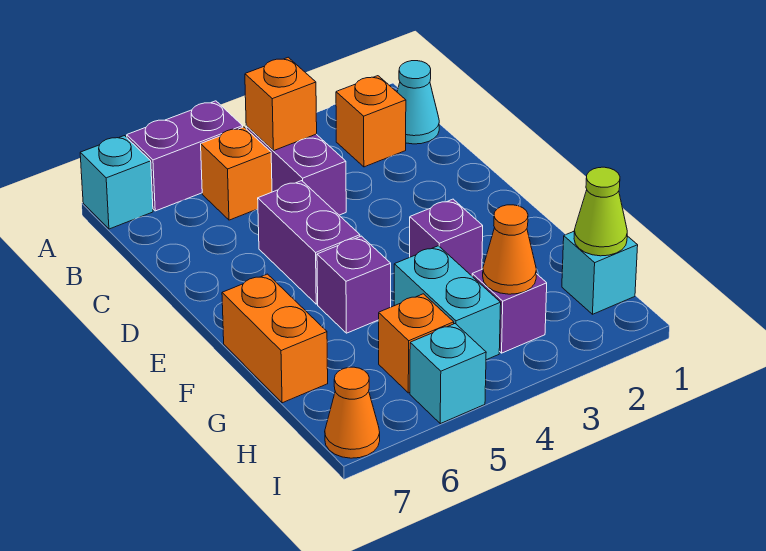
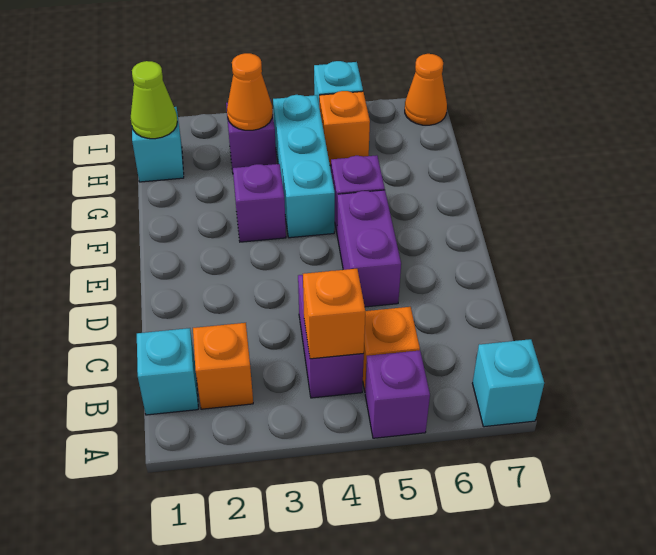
purple 1x2 brick [127,101,243,211] -> purple 1x1 brick [365,350,430,438]
cyan 1x1 cone [397,61,439,144] -> cyan 1x1 brick [137,328,198,415]
orange 1x2 brick [222,274,328,403] -> none
cyan 1x2 brick [394,246,501,360] -> cyan 1x3 brick [273,95,335,238]

